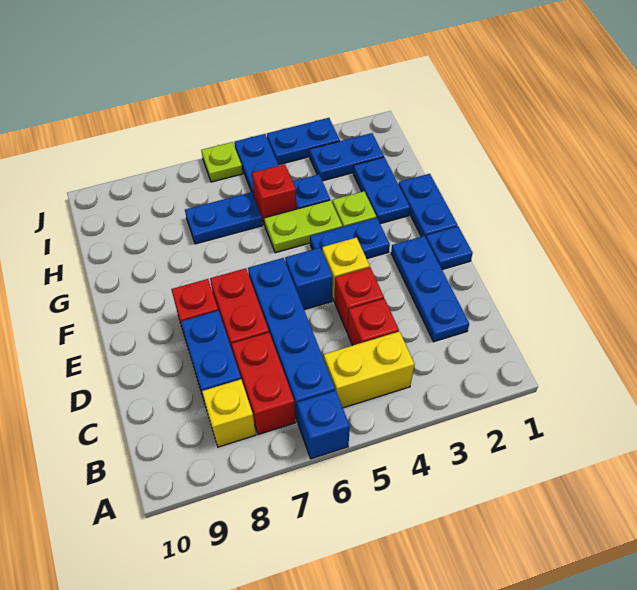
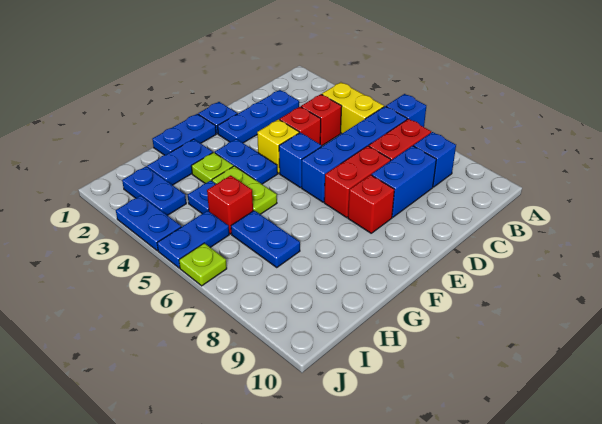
yellow 1x1 brick [202,379,256,447] -> blue 1x1 brick [413,132,456,187]

